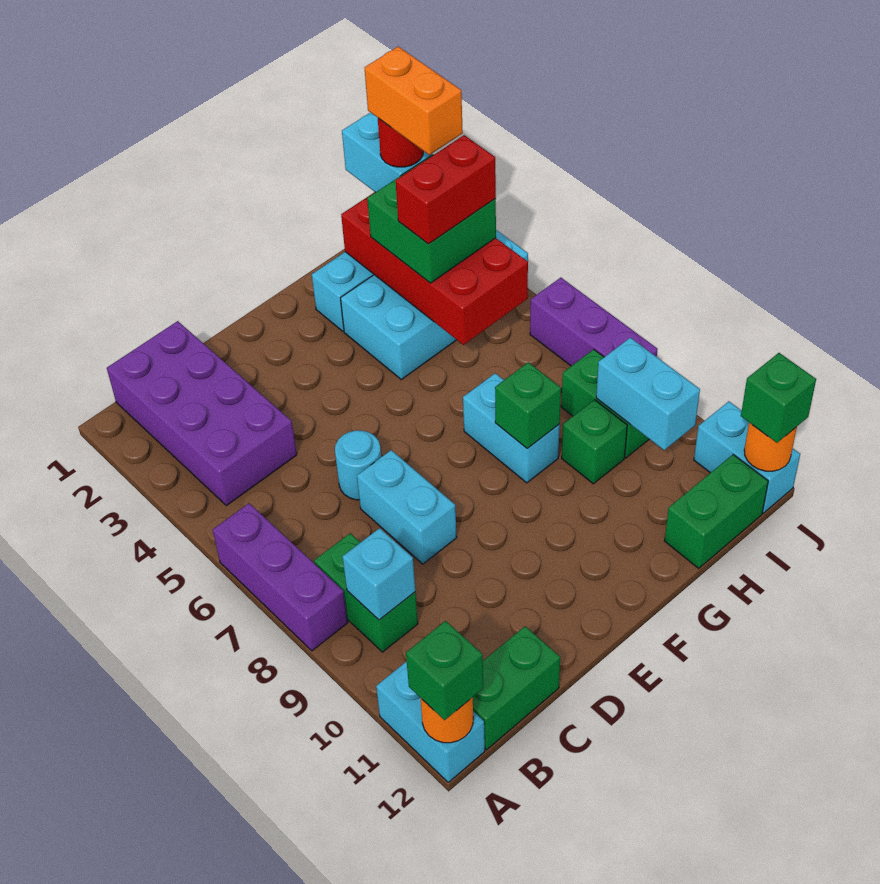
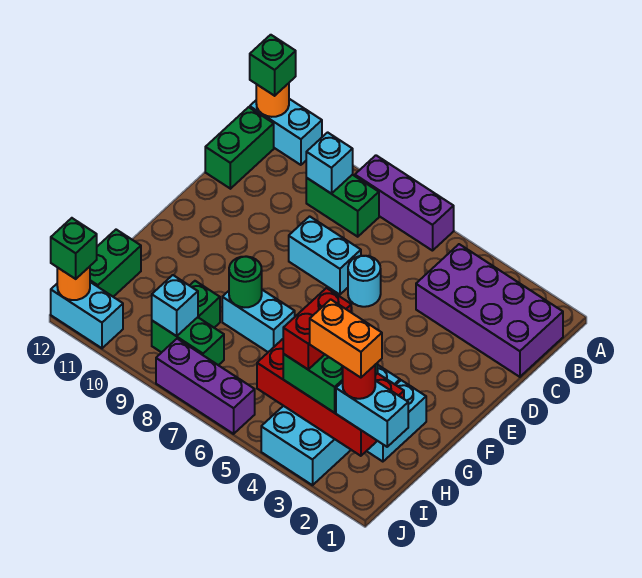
green 1x1 brick [495,362,561,449] -> green 1x1 round brick [229,256,262,307]
cyan 1x2 brick [596,338,700,450] -> cyan 1x1 brick [152,275,198,336]

